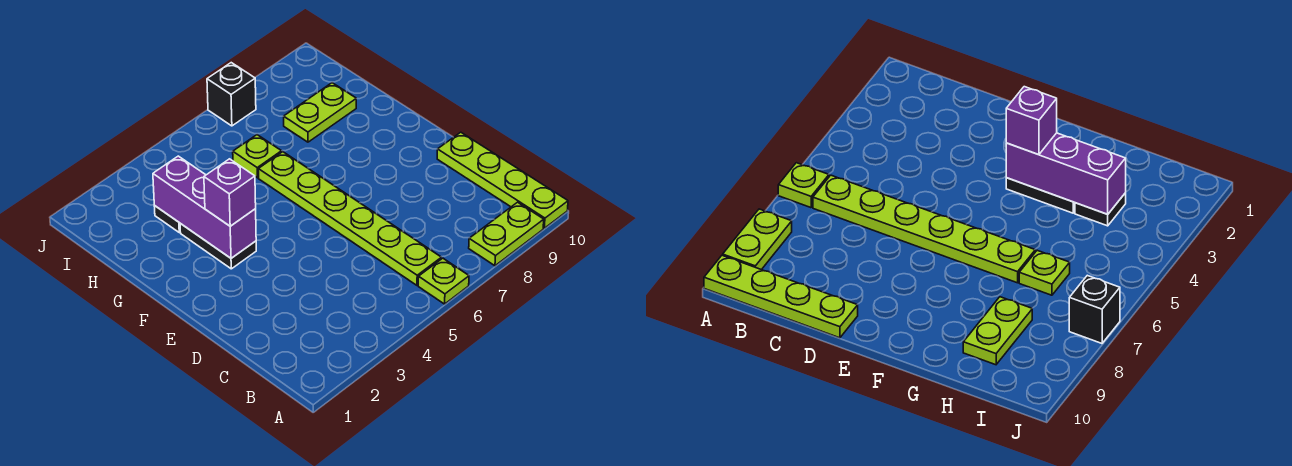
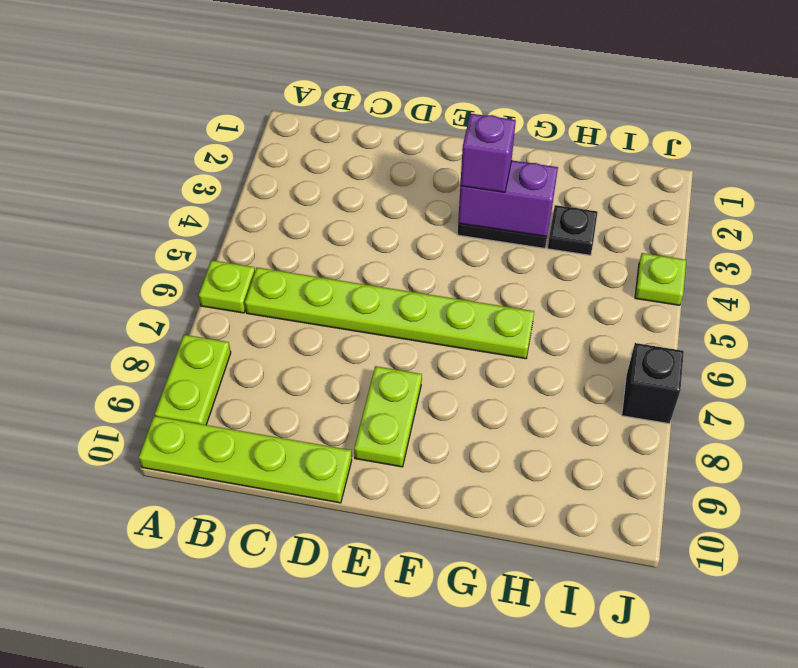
purple 1x3 brick [153,156,256,258] -> purple 1x2 brick [458,161,558,237]
lime 1x1 plate [233,135,282,178] -> lime 1x1 plate moved to [635,253,686,305]
lime 1x2 plate [284,83,356,142] -> lime 1x2 plate moved to [354,366,422,467]

